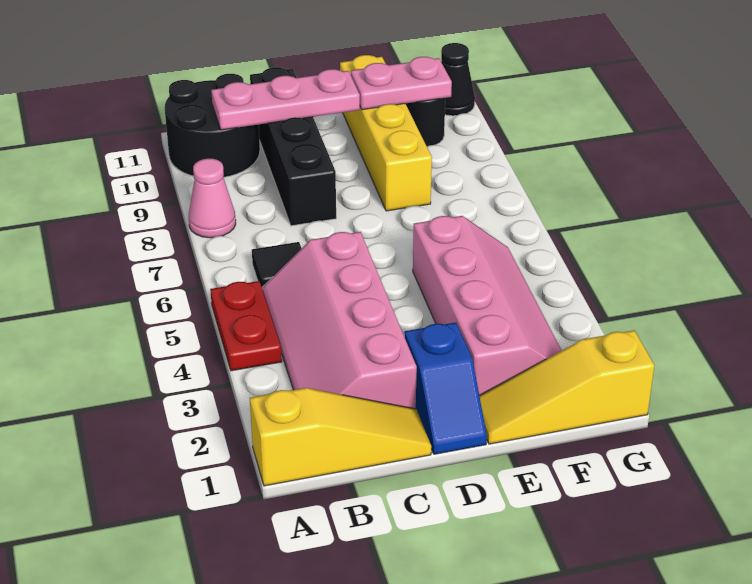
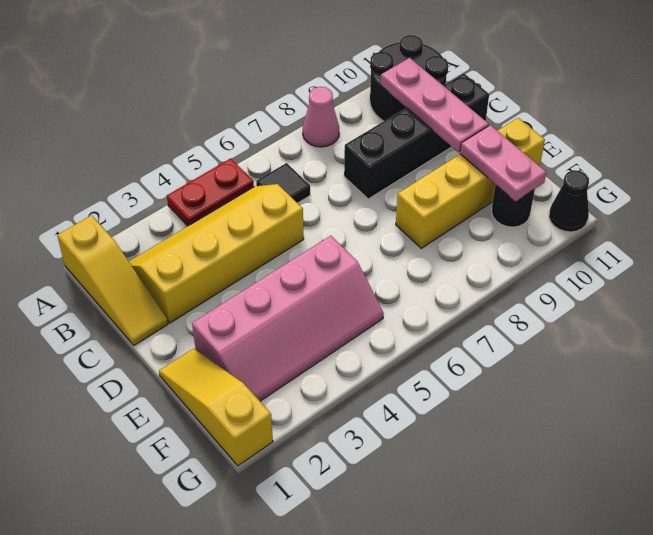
pink 2x4 slope [262,232,417,409] -> yellow 2x4 slope [129,184,304,323]
blue 1x2 slope [405,323,487,454] -> none

